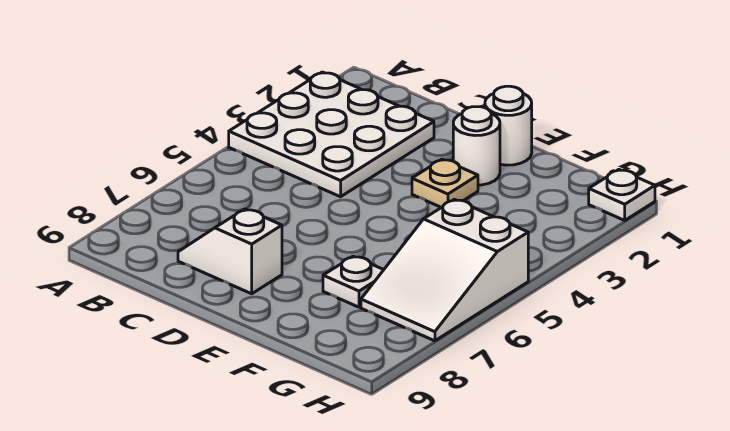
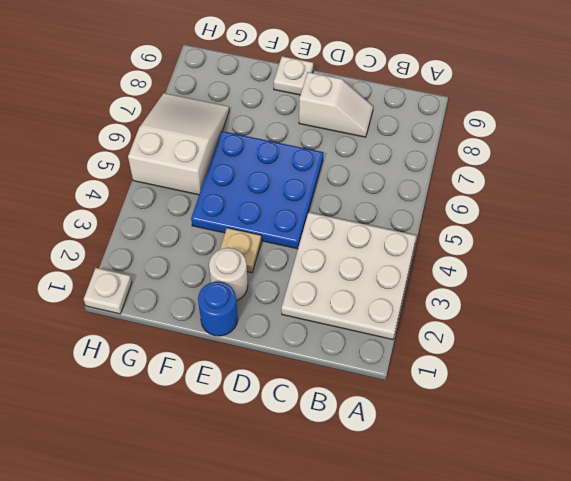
none -> blue 3x3 plate [191,131,323,249]
white 1x1 round brick [485,86,532,165] -> blue 1x1 round brick [198,282,238,336]
white 1x1 plate [323,256,383,307] -> white 1x1 plate moved to [274,56,313,95]

